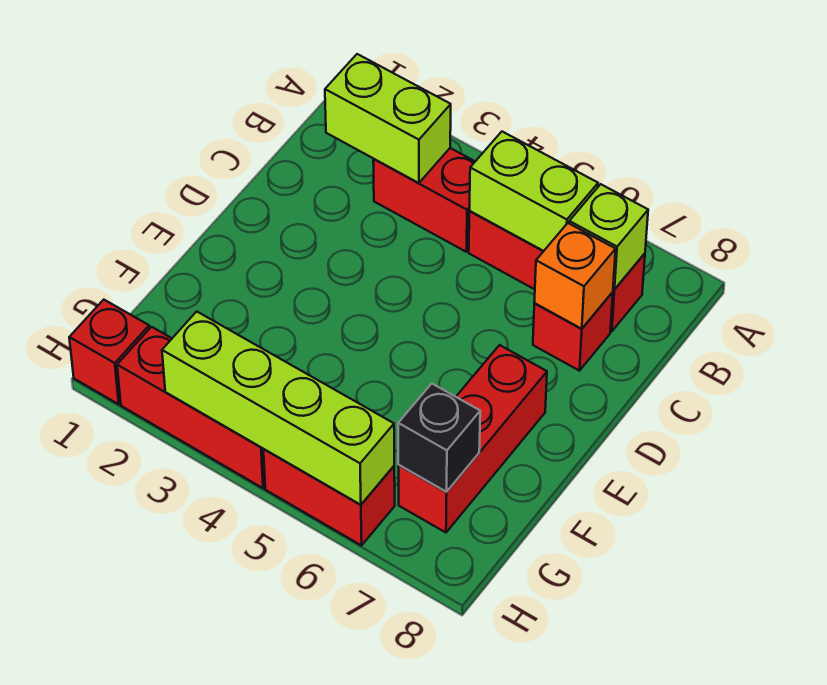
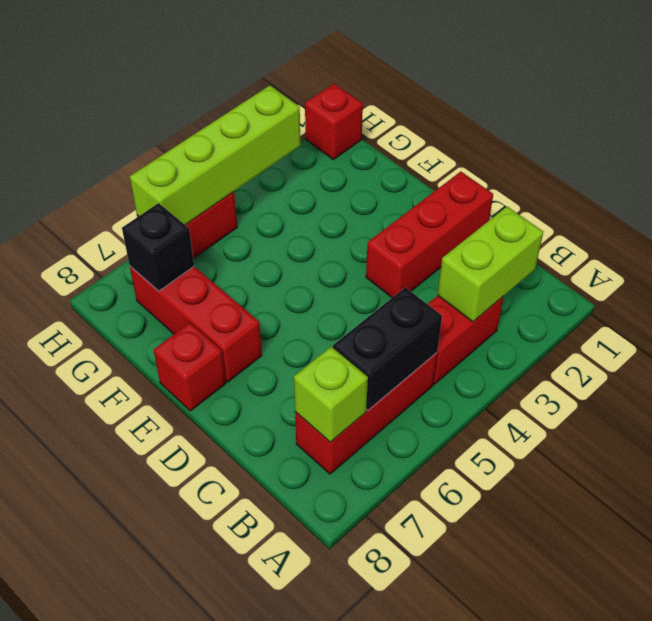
lime 1x2 brick [469,132,598,251] -> black 1x2 brick [333,287,442,410]
red 1x1 brick [533,292,613,371] -> red 1x1 brick moved to [154,323,226,411]
orange 1x1 brick [534,223,616,329] -> none
red 1x3 brick [117,327,265,488] -> red 1x3 brick moved to [366,172,493,298]

